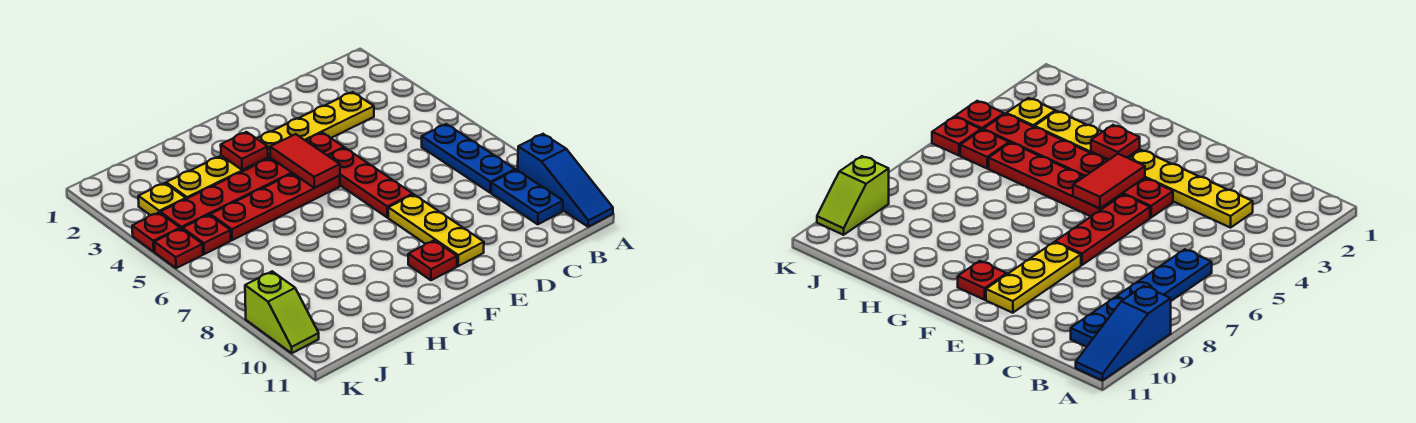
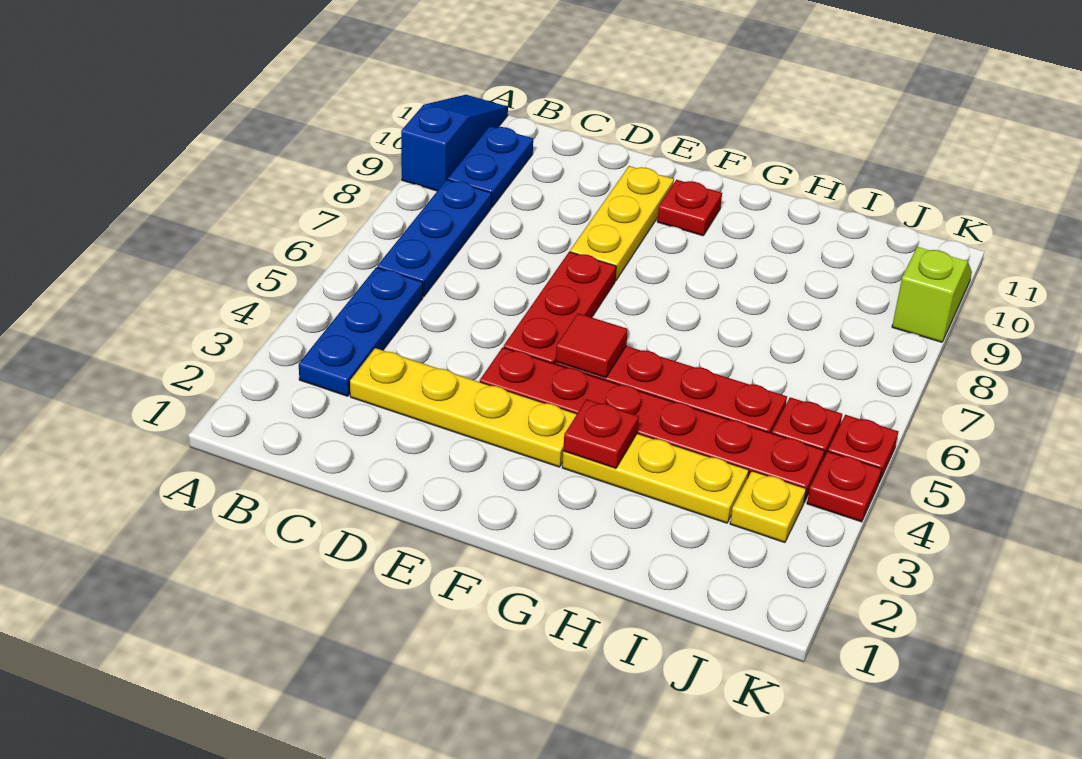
none -> blue 1x3 plate [299,267,423,396]
red 1x2 tile [270,134,340,188] -> red 1x1 tile [556,313,628,378]

